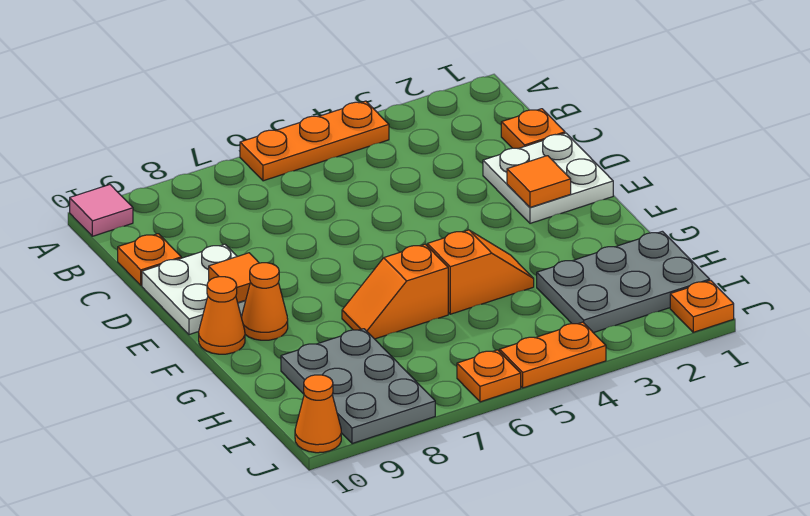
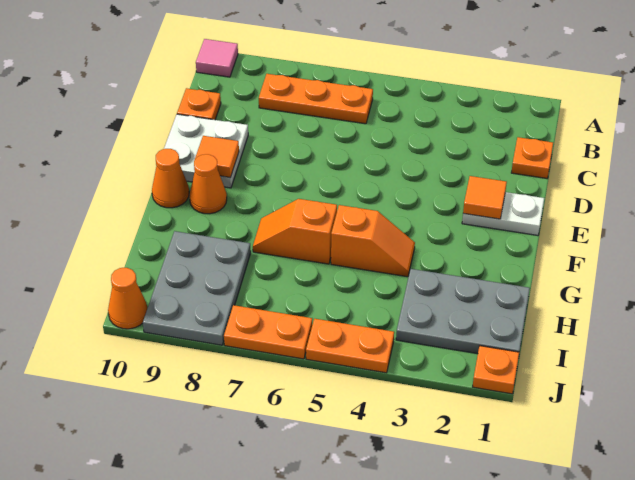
orange 1x3 plate [240,101,389,181] -> orange 1x3 plate moved to [259,74,373,124]
white 2x2 plate [483,133,613,223] -> white 1x2 plate [462,192,544,235]
orange 1x1 plate [457,350,521,402] -> orange 1x2 plate [224,305,312,359]

